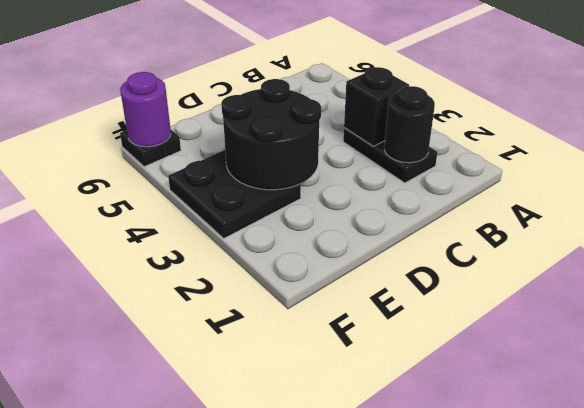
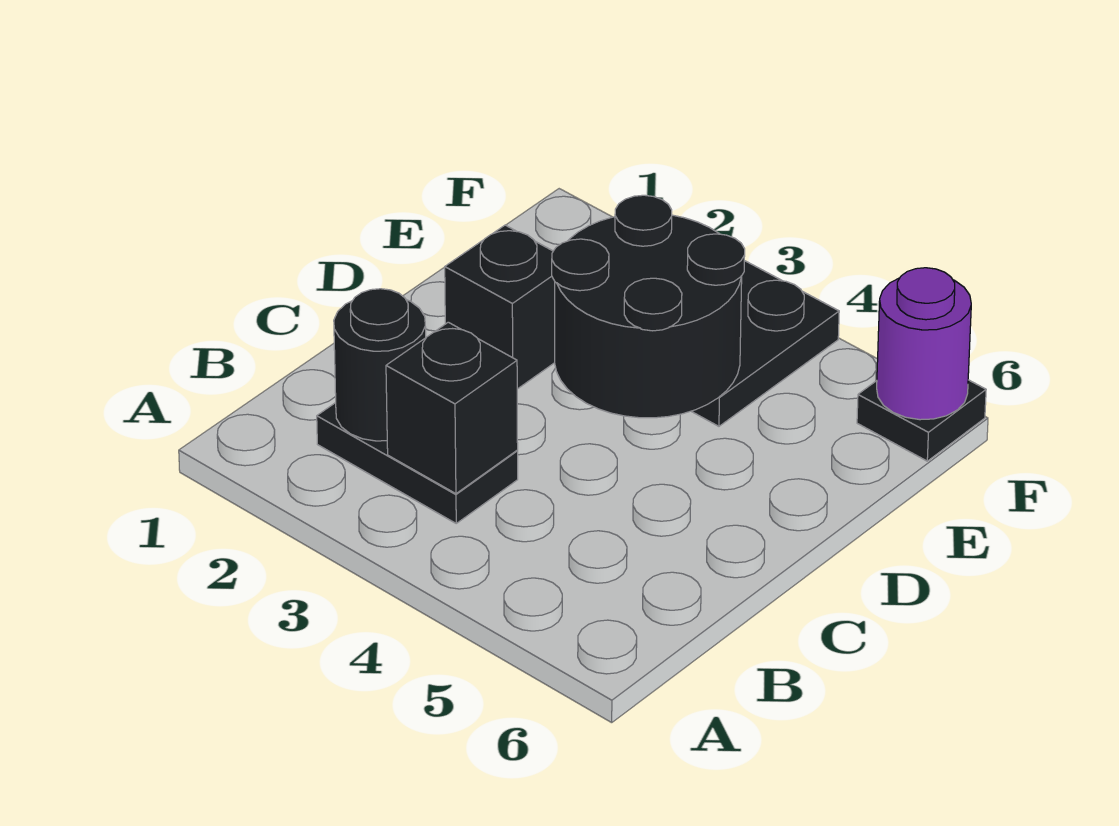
none -> black 1x1 brick [445,225,555,389]

